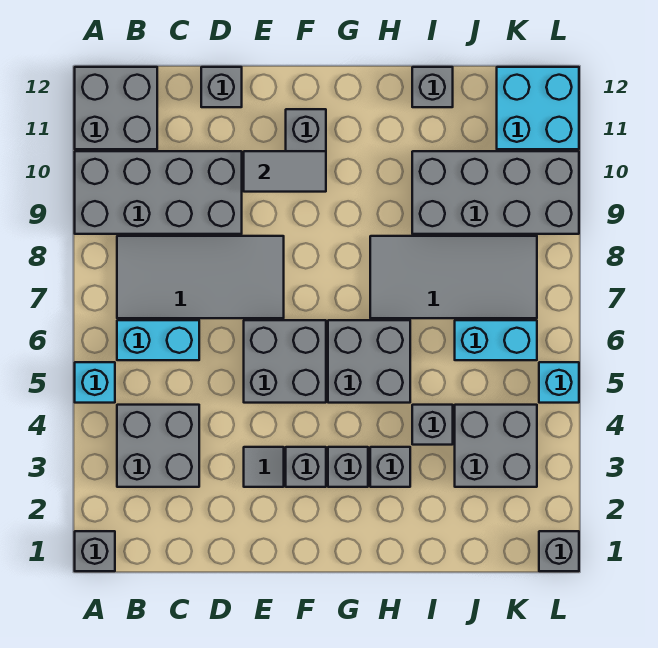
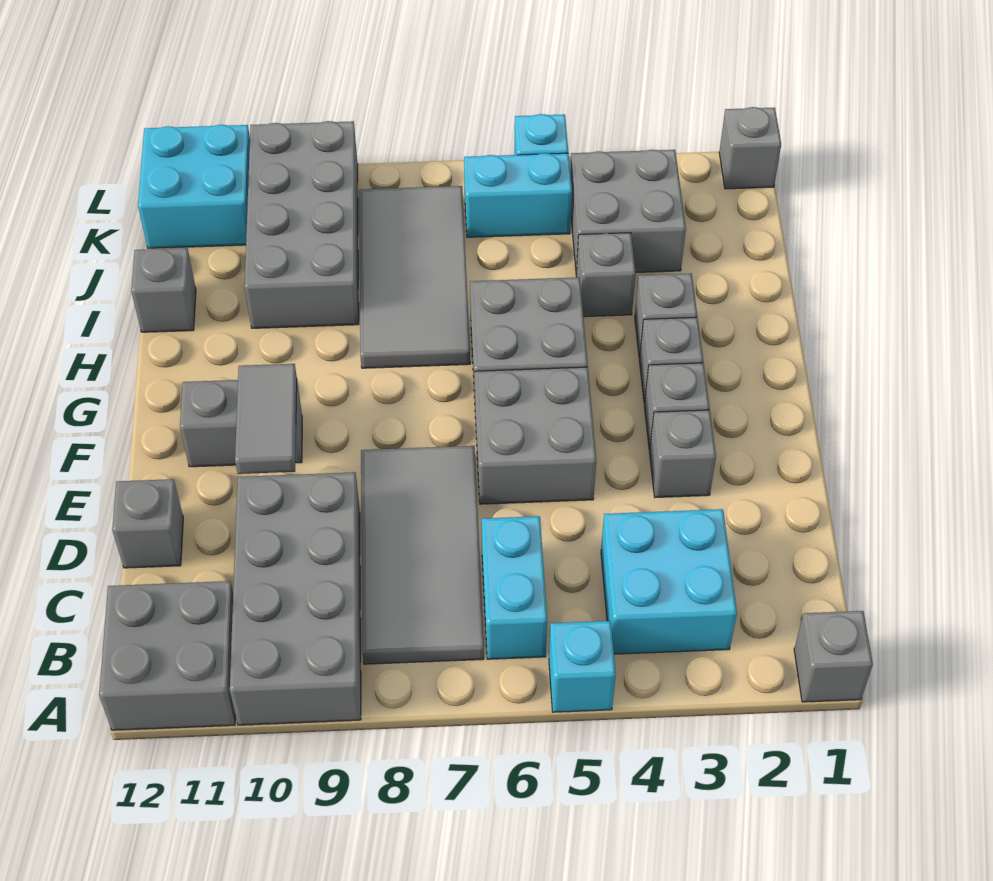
grey 2x2 brick [117,405,199,487] -> cyan 2x2 brick [601,509,737,654]
grey 1x1 tile [244,447,284,487] -> grey 1x1 brick [649,410,716,498]
cyan 1x2 brick [455,320,537,360] -> cyan 1x2 brick turned to [464,153,572,237]

